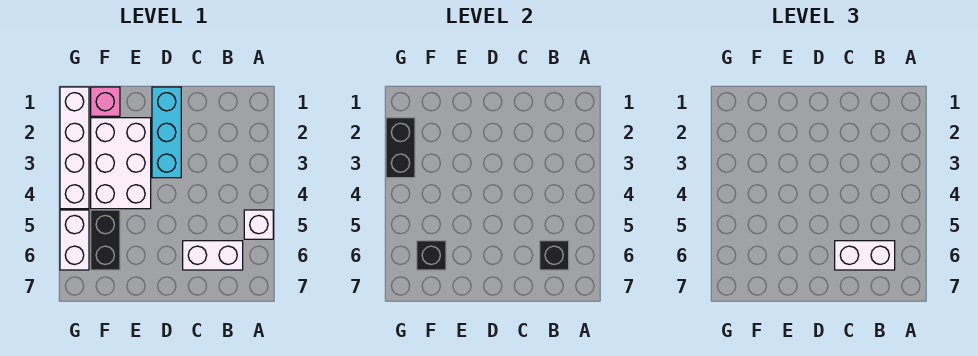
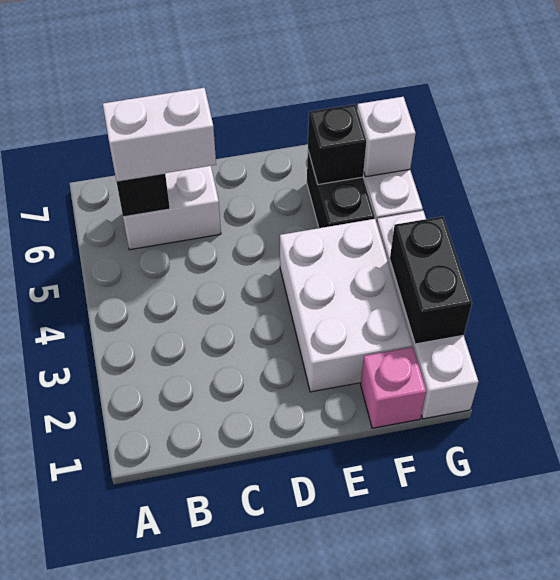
white 1x1 brick [244,210,273,239] -> white 1x1 brick moved to [357,97,416,177]
cyan 1x3 brick [152,87,181,178] -> none

